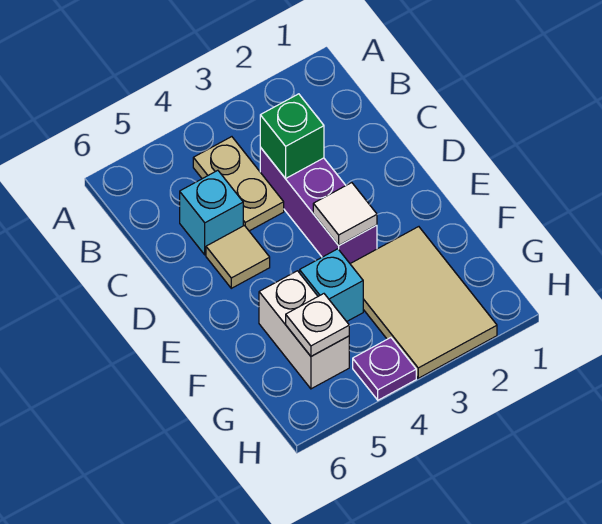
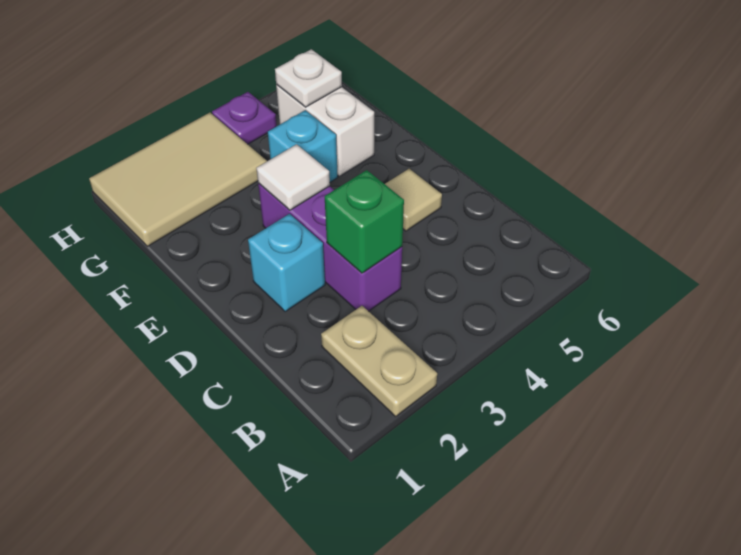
tan 1x2 plate [193,137,284,231] -> tan 1x2 plate moved to [321,306,437,416]
cyan 1x1 brick [180,170,243,255] -> cyan 1x1 brick moved to [248,214,325,312]
tan 2x3 tile [351,227,497,378] -> tan 2x3 tile turned to [89,113,267,246]

